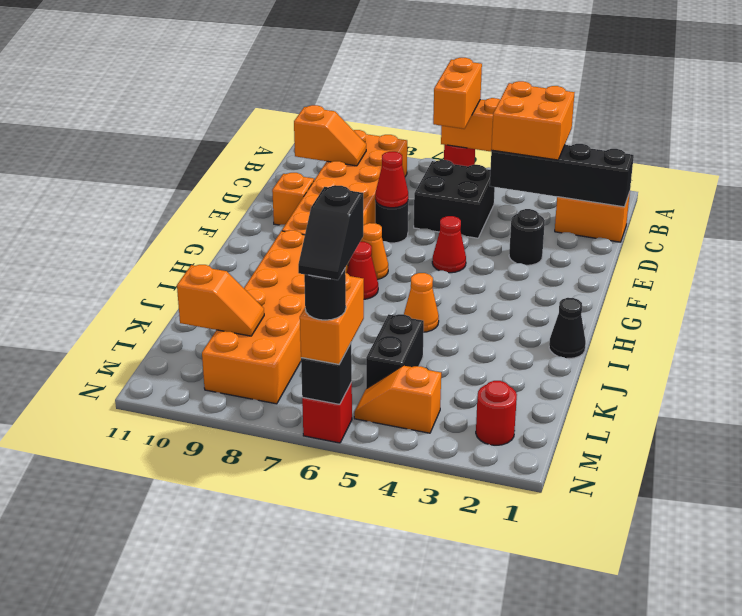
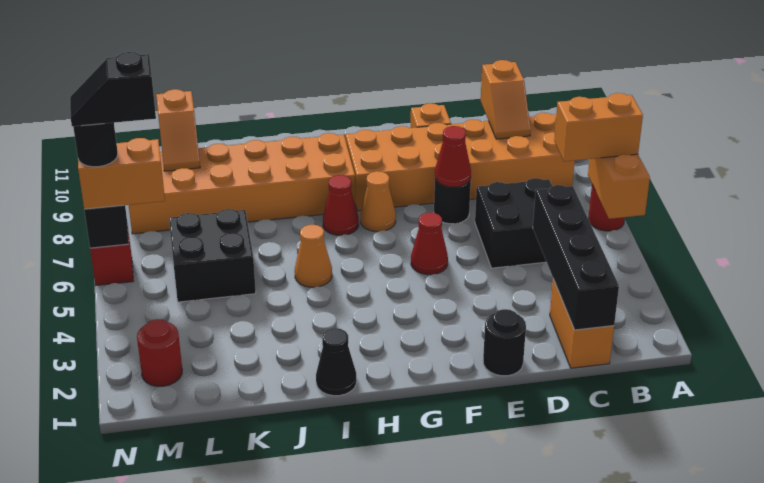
orange 2x2 brick [491,81,575,160] -> none
black 1x1 round brick [509,209,545,265] -> black 1x1 round brick moved to [483,309,526,376]
black 1x2 brick [366,314,424,389] -> black 2x2 brick [169,209,256,302]
orange 1x2 slope [354,366,441,433] -> none

